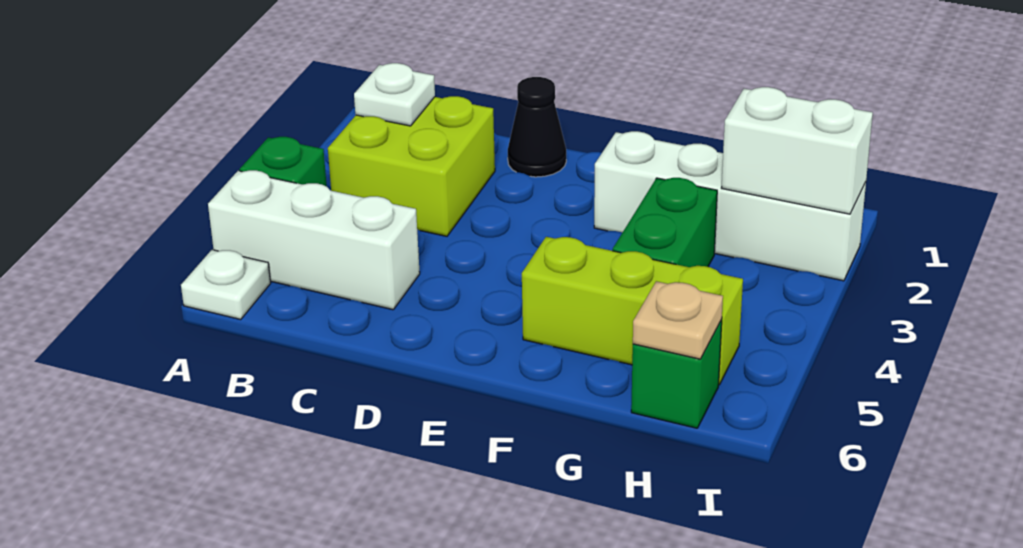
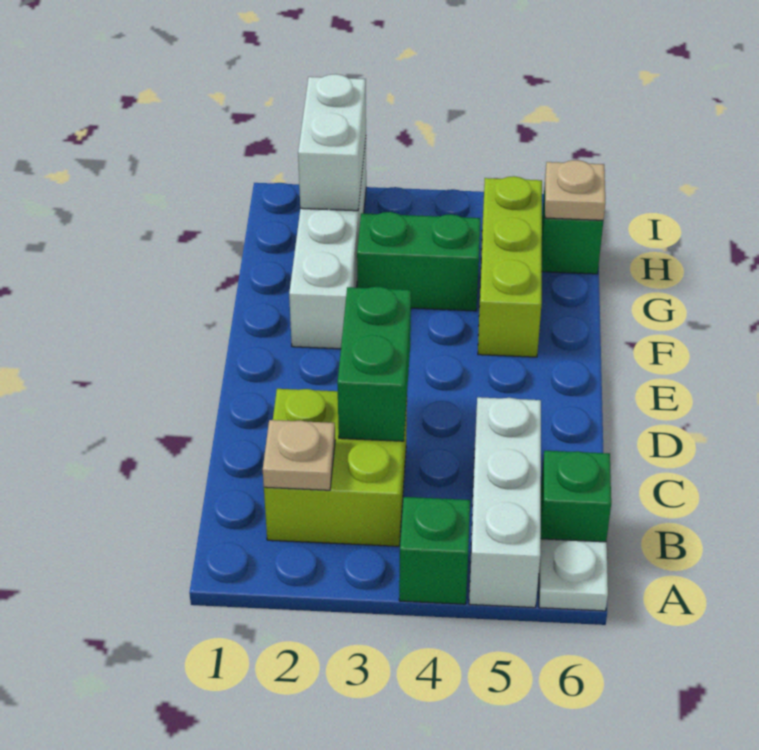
white 1x1 plate [354,63,435,126] -> tan 1x1 plate [263,420,335,490]
none -> green 1x1 brick [541,451,611,542]
none -> green 1x2 brick [337,287,411,441]
black 1x1 cone [508,77,566,177] -> none

